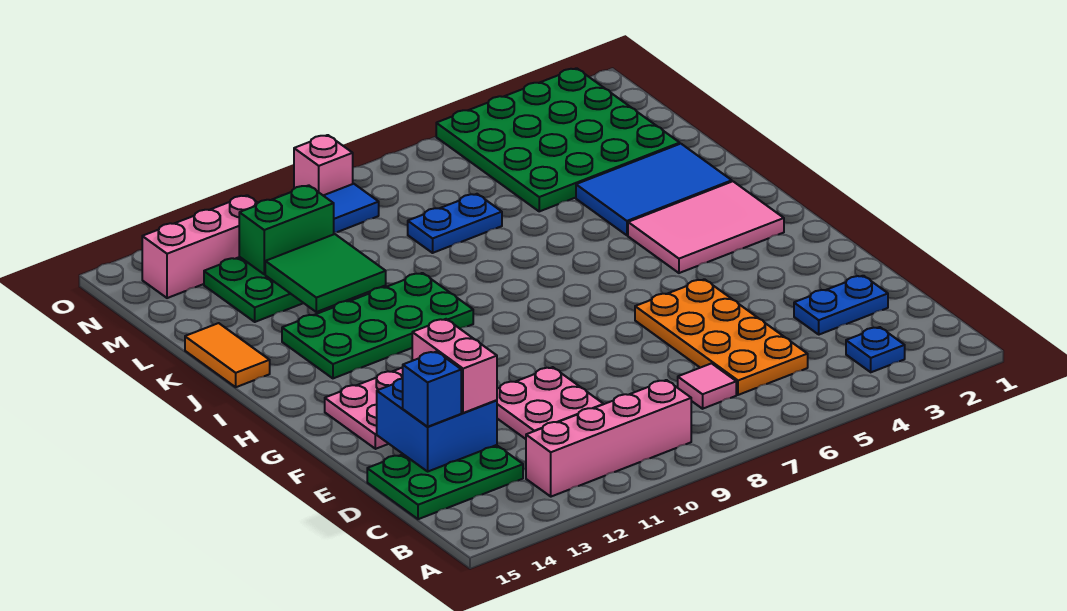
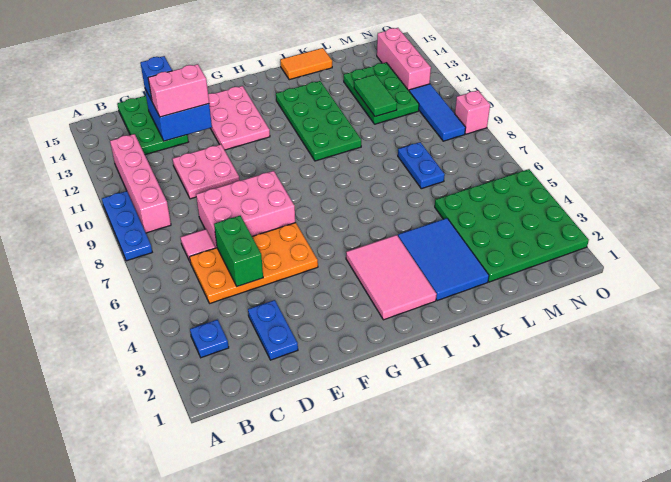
none -> blue 1x3 plate [102,191,152,261]
none -> pink 2x3 brick [196,171,295,248]
green 2x2 tile [265,234,386,312] -> green 1x2 tile [354,75,397,117]
green 1x2 brick [239,185,334,274] -> green 1x2 brick moved to [214,216,263,286]

